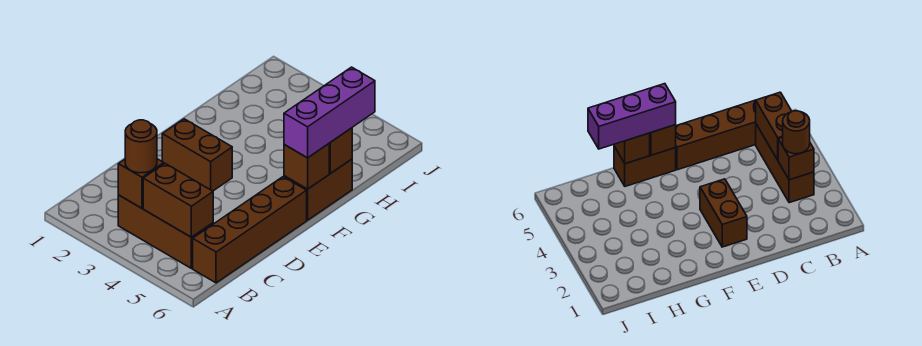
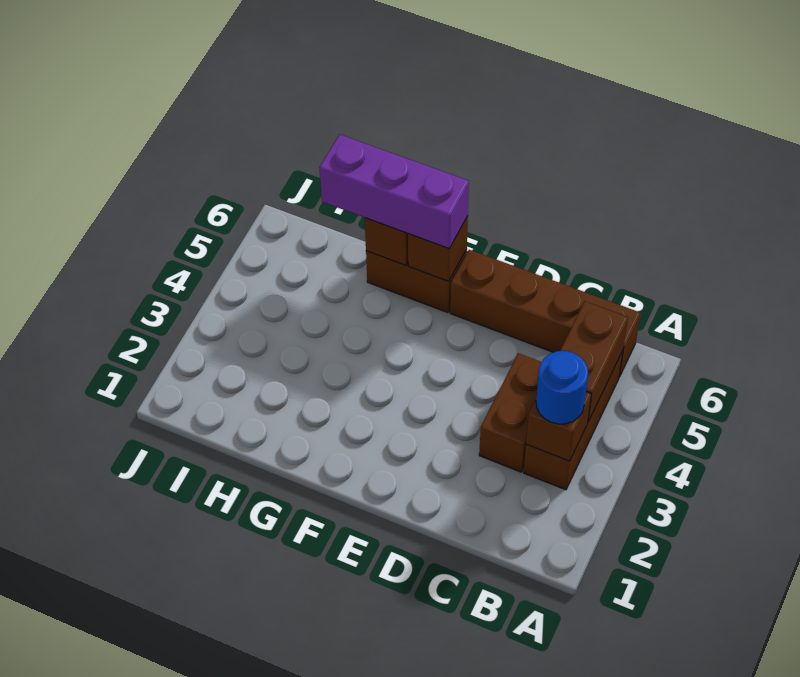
brown 1x1 round brick [125,120,157,173] -> blue 1x1 round brick [536,351,588,424]
brown 1x2 brick [162,119,232,191] -> brown 1x2 brick moved to [479,353,541,472]

